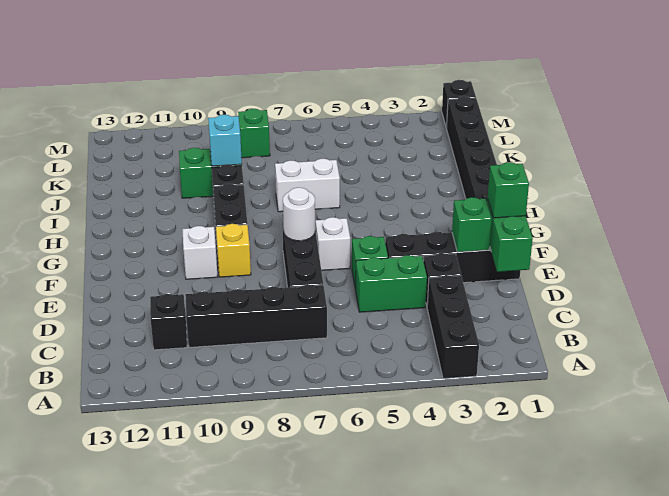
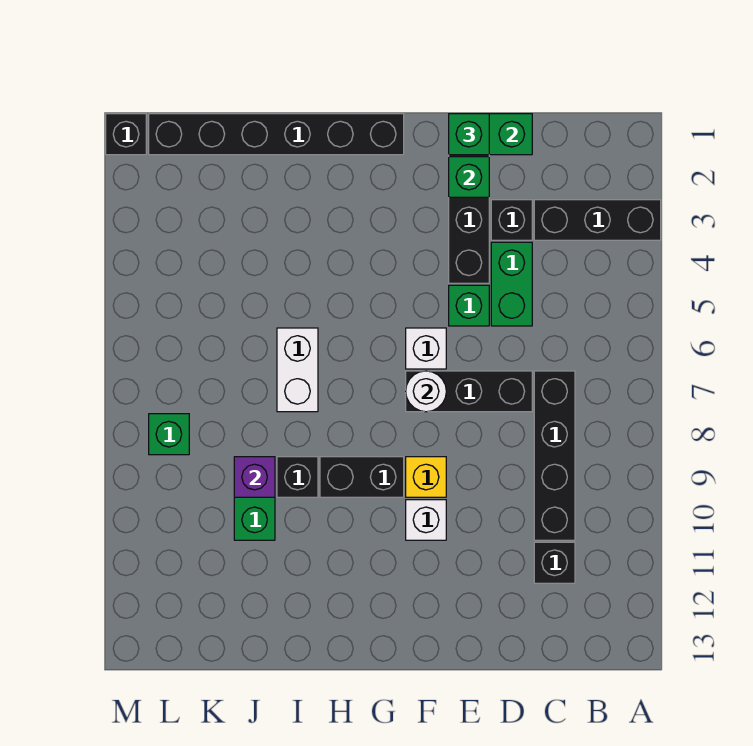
cyan 1x1 brick [208,115,242,166] -> purple 1x1 brick [234,457,275,497]

